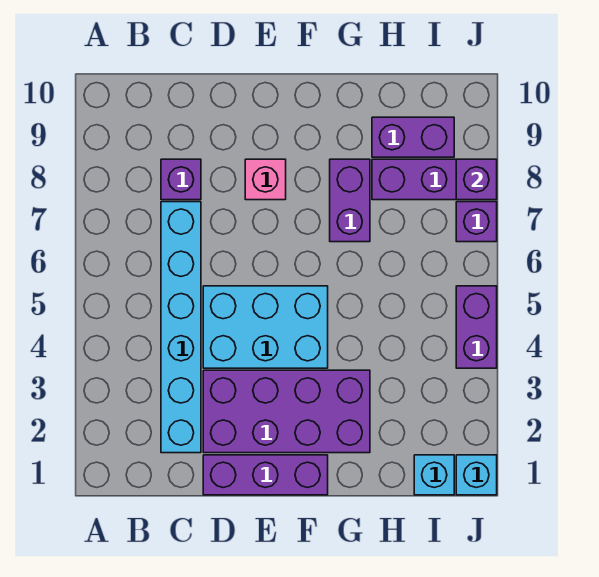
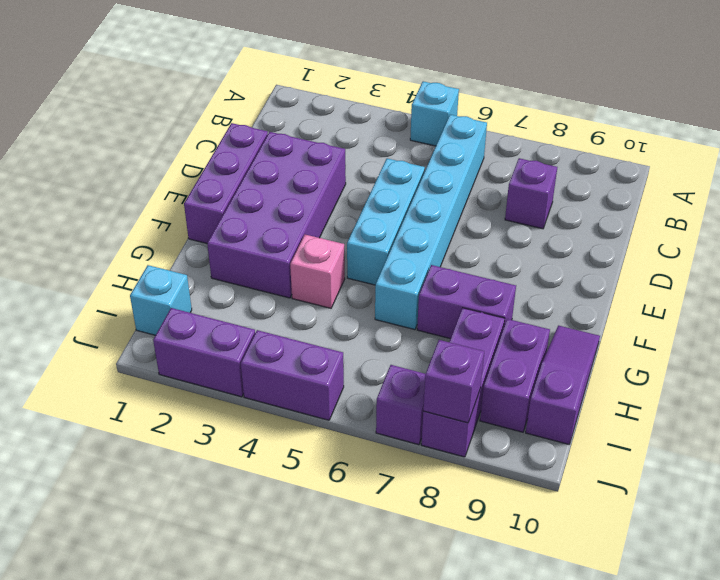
cyan 1x6 brick [161,202,201,453] -> cyan 1x6 brick turned to [375,115,487,330]
cyan 2x3 brick [203,286,328,368] -> cyan 1x3 brick [347,158,425,285]
pink 1x1 brick [245,159,286,200] -> pink 1x1 brick moved to [290,235,345,308]
none -> purple 1x3 slope [526,326,600,444]
cyan 1x1 brick [456,455,497,495] -> cyan 1x1 brick moved to [410,81,459,146]
none -> purple 1x2 brick [153,308,255,397]

